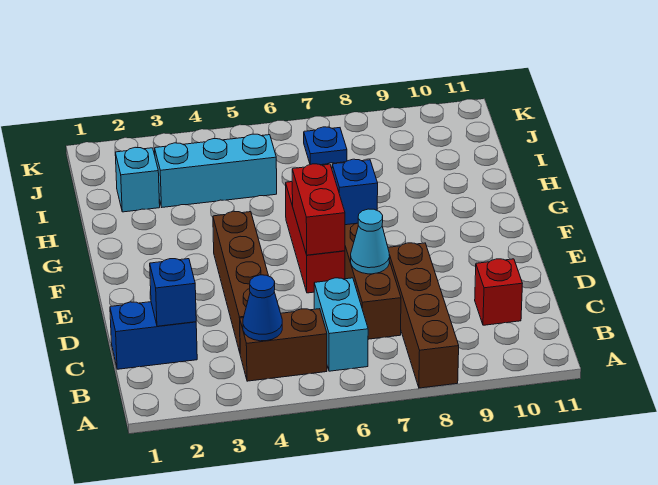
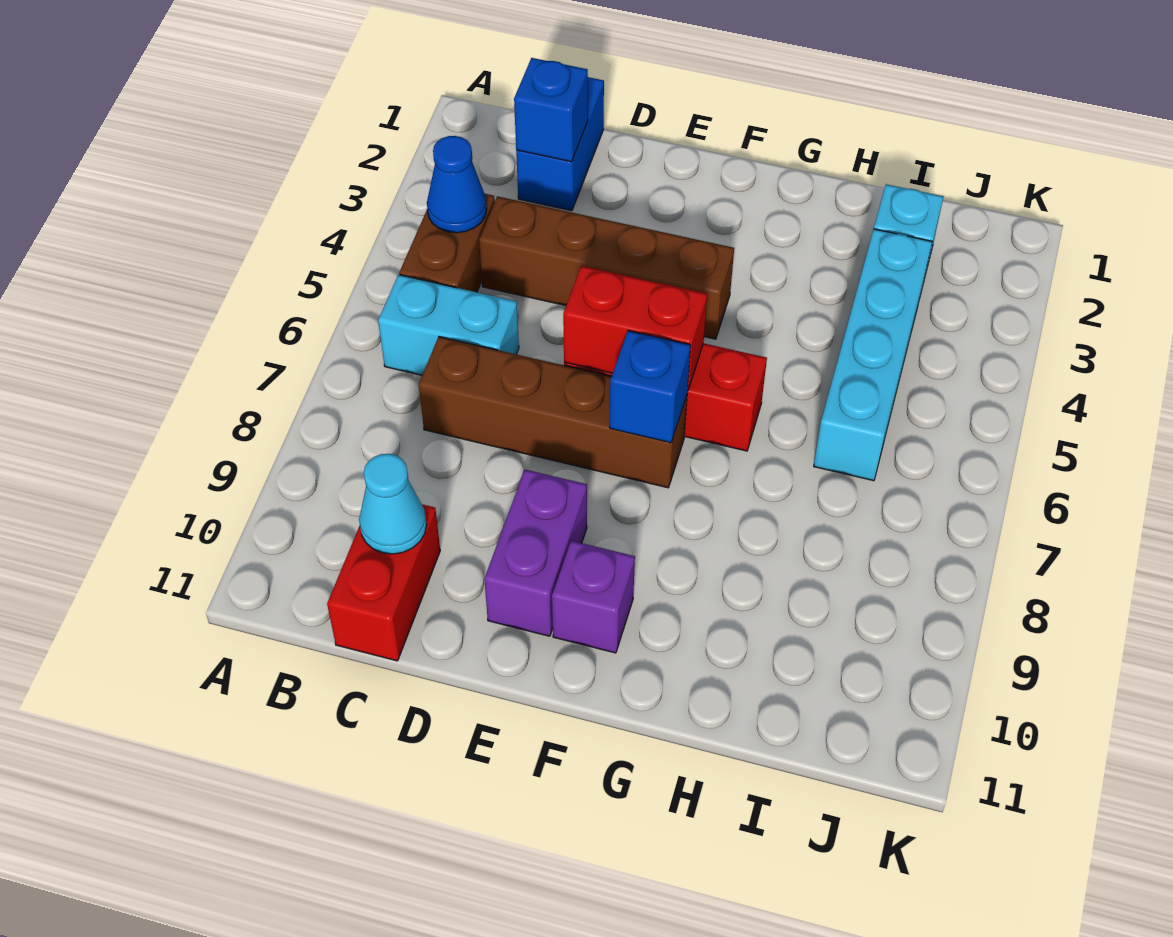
brown 1x4 brick [388,243,459,388] -> none
red 1x1 brick [475,259,522,325] -> red 1x2 brick [327,504,440,661]
cyan 1x1 cone [351,209,390,274] -> cyan 1x1 cone moved to [359,454,427,554]
none -> purple 1x2 brick [484,470,587,636]
none -> purple 1x1 brick [552,541,635,653]
cyan 1x3 brick [155,134,277,207] -> cyan 1x4 brick [814,229,932,481]
blue 1x1 plate [304,127,347,165] -> none

